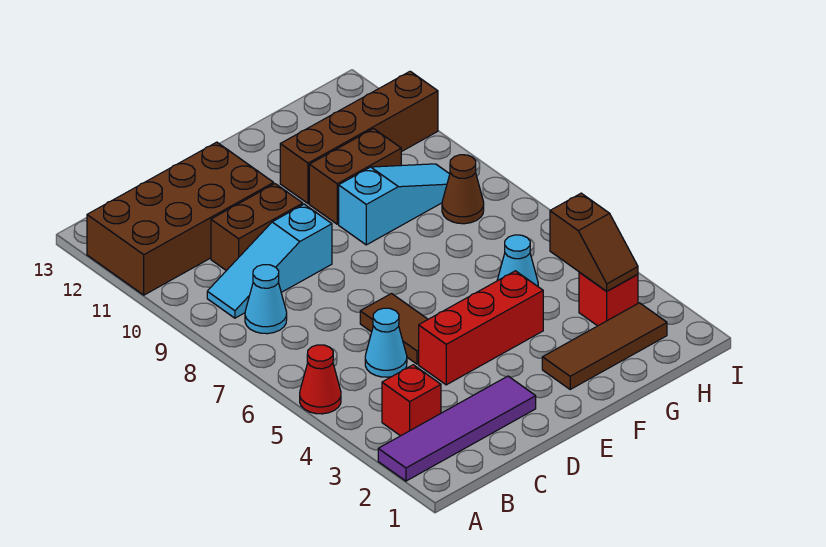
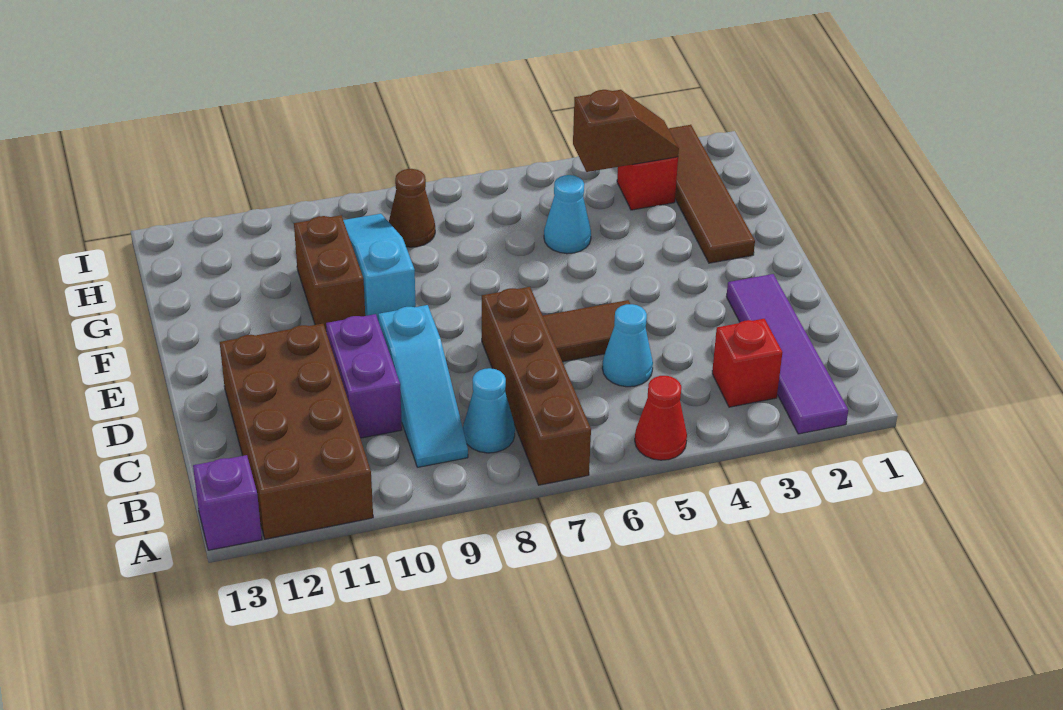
none -> purple 1x1 brick [193,455,262,550]
brown 1x2 brick [211,184,303,271] -> purple 1x2 brick [326,314,402,438]
red 1x3 brick [419,271,543,385] -> none
brown 1x3 tile [542,303,667,389] -> brown 1x4 tile [668,125,755,263]
brown 1x4 brick [280,71,438,204] -> brown 1x4 brick moved to [482,287,591,485]

